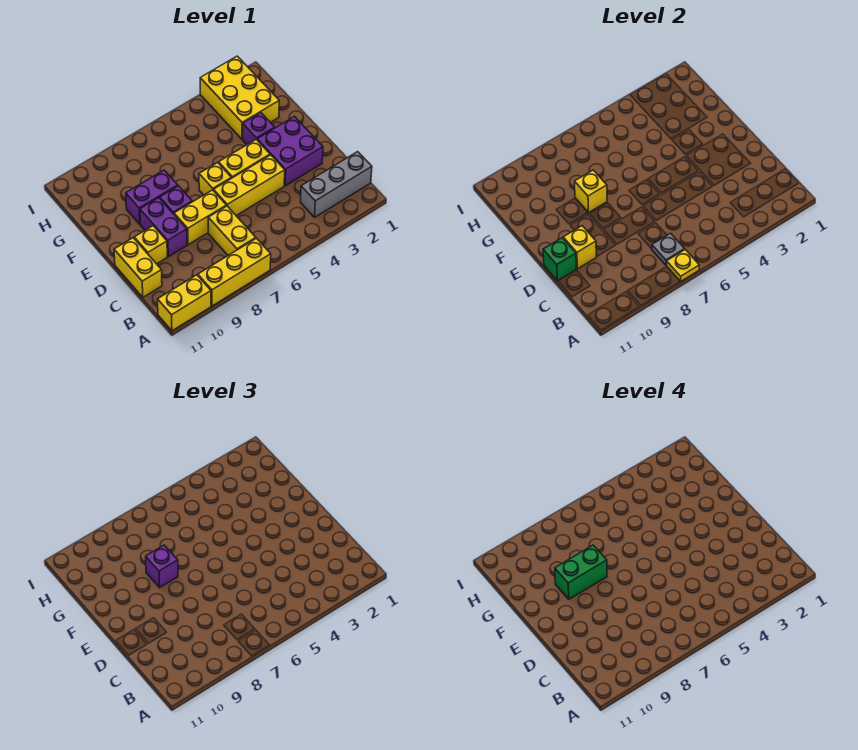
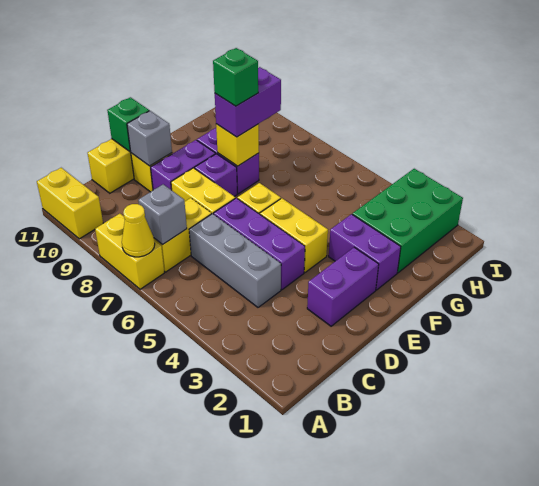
yellow 1x3 brick [198,238,271,306] -> yellow 1x2 brick [95,214,164,289]
yellow 1x1 plate [667,250,699,282] -> yellow 1x1 cone [122,204,155,257]
grey 1x3 brick [300,152,372,217] -> grey 1x3 brick moved to [189,214,281,307]
grey 1x1 plate [652,233,685,265] -> grey 1x1 brick [138,184,187,245]
purple 2x2 brick [257,117,323,186] -> purple 1x2 brick [307,247,379,326]
yellow 1x3 brick [214,155,285,216] -> purple 1x3 brick [214,198,305,290]
yellow 1x1 brick [563,226,596,269] -> grey 1x1 brick [127,111,172,166]
purple 1x1 brick [243,113,275,145] -> purple 1x2 brick [329,214,401,290]
purple 1x1 brick [146,545,178,588] -> purple 1x2 brick [215,67,281,137]
green 1x2 brick [555,545,607,599] -> green 1x1 brick [213,48,258,106]
yellow 2x3 brick [200,56,279,139] -> green 2x3 brick [352,169,463,273]

